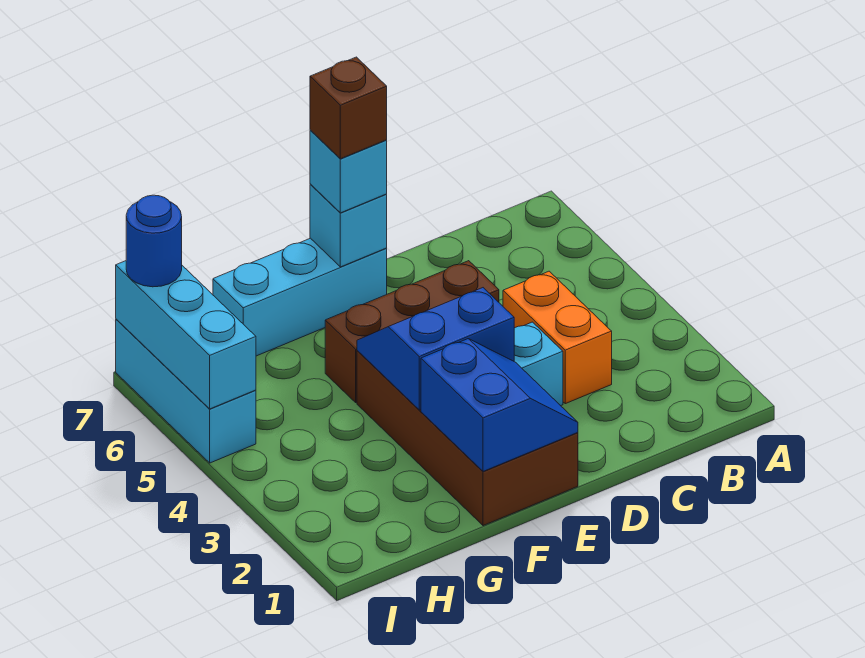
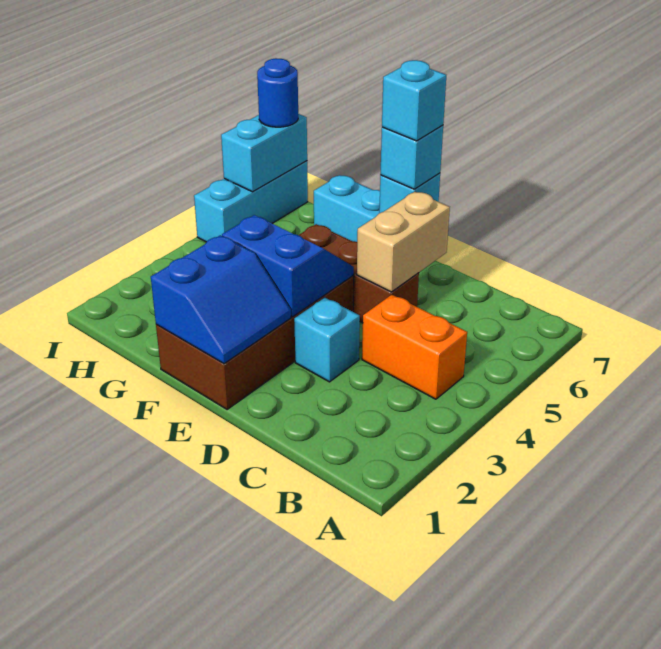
orange 1x2 brick [503,271,612,404] -> orange 1x2 brick turned to [362,295,467,399]
none -> tan 1x2 brick [357,192,450,292]
brown 1x1 brick [310,57,387,159] -> cyan 1x1 brick [382,60,446,141]
cyan 1x3 brick [116,261,256,409] -> cyan 1x2 brick [221,114,307,192]

